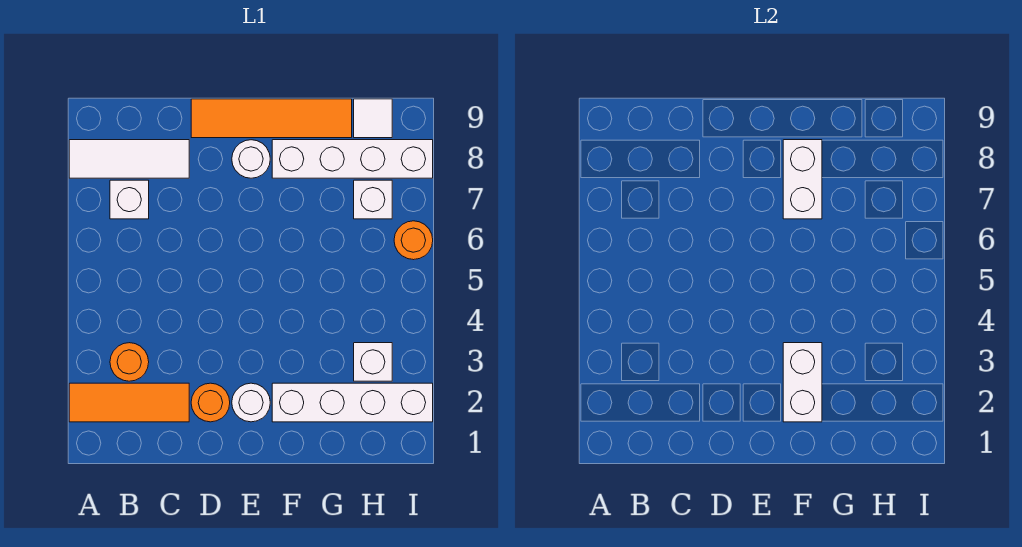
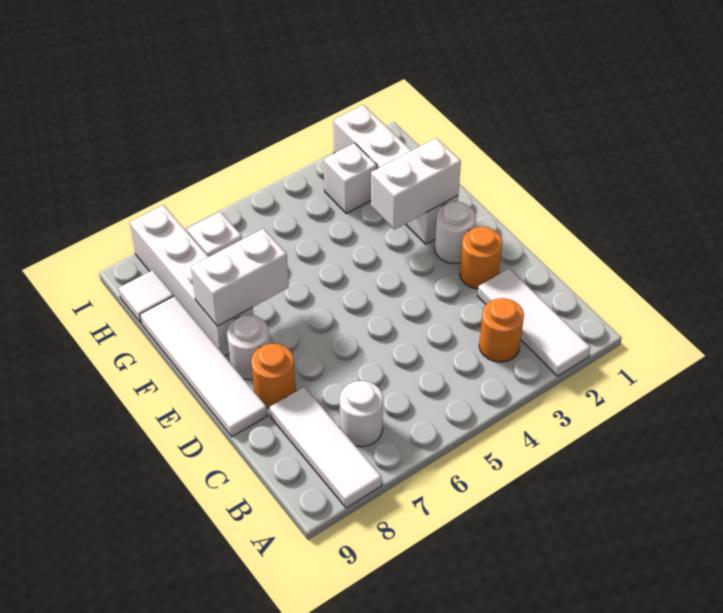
orange 1x3 tile [69,383,189,422] -> white 1x3 tile [478,269,590,376]
white 1x1 brick [110,180,149,219] -> white 1x1 round brick [340,381,383,447]
orange 1x4 tile [191,99,352,138] -> white 1x4 tile [140,296,267,437]
orange 1x1 round brick [394,221,433,260] -> orange 1x1 round brick moved to [251,343,296,408]

